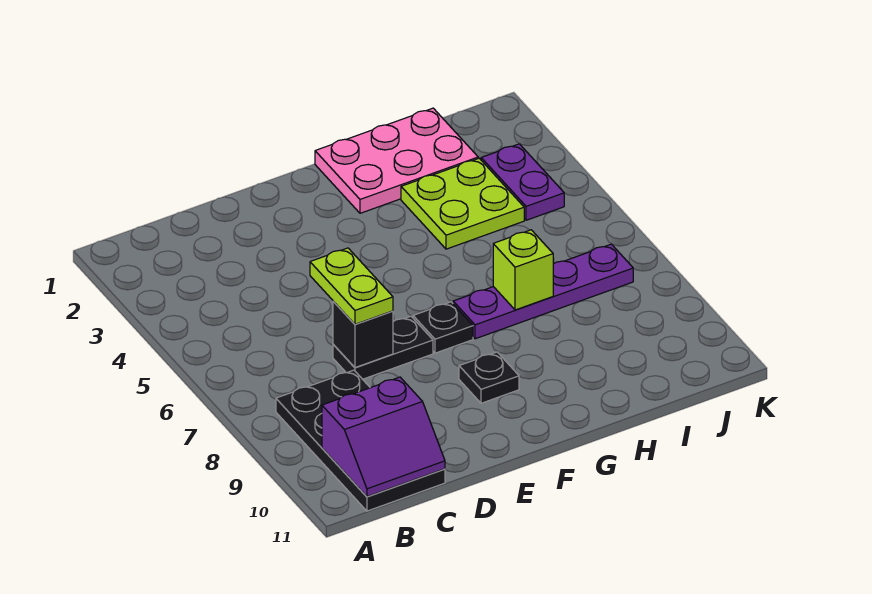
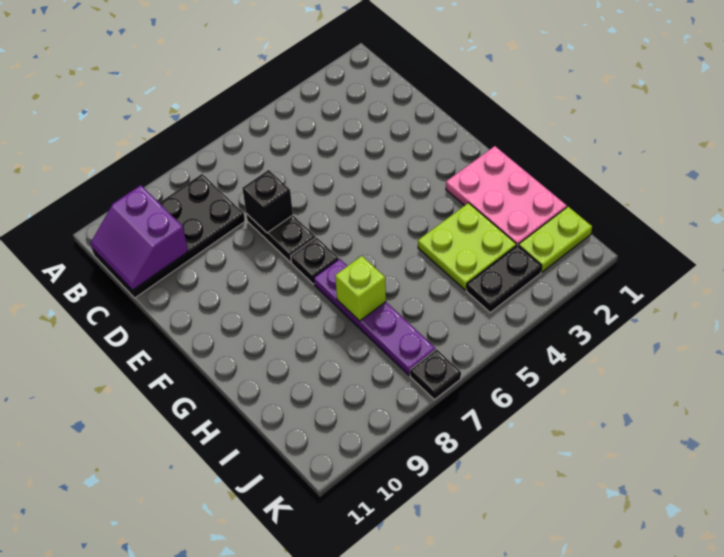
lime 1x2 plate [310,248,393,324] -> lime 1x2 plate moved to [519,207,592,272]
black 1x1 plate [459,352,519,403] -> black 1x1 plate moved to [410,349,461,400]
purple 1x2 plate [481,144,564,220] -> black 1x2 plate [466,245,542,312]

